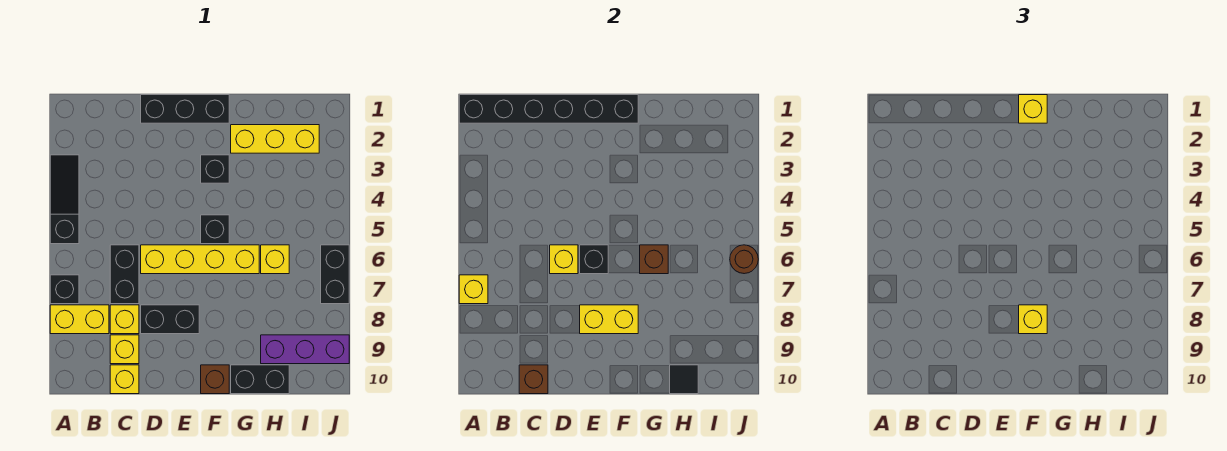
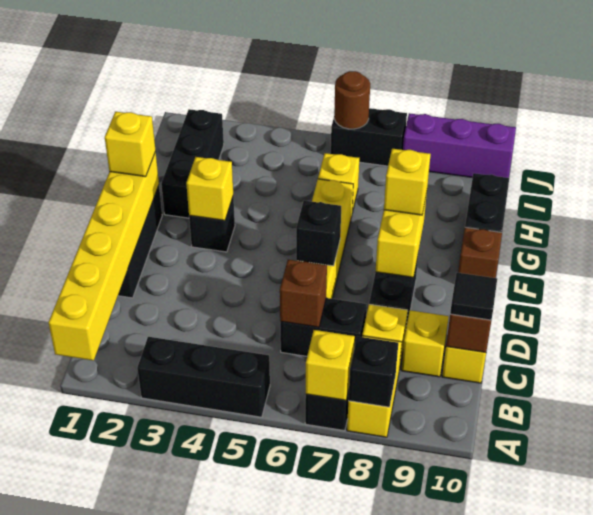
black 1x6 brick [459,95,638,123] -> yellow 1x6 brick [48,152,159,361]
black 1x3 slope [50,155,79,244] -> black 1x3 brick [137,337,270,417]
yellow 1x1 brick [550,245,578,274] -> yellow 1x1 brick moved to [186,157,233,221]
black 1x1 brick [201,215,229,244] -> black 1x1 brick moved to [348,336,398,407]
yellow 1x3 brick [231,125,319,153] -> black 1x3 brick [161,109,224,218]
brown 1x1 brick [640,245,668,274] -> brown 1x1 brick moved to [280,260,327,327]
purple 1x3 brick [261,335,349,364] -> purple 1x3 brick turned to [403,113,516,178]
black 1x1 tile [670,365,698,394] -> black 1x1 tile moved to [450,273,497,320]

